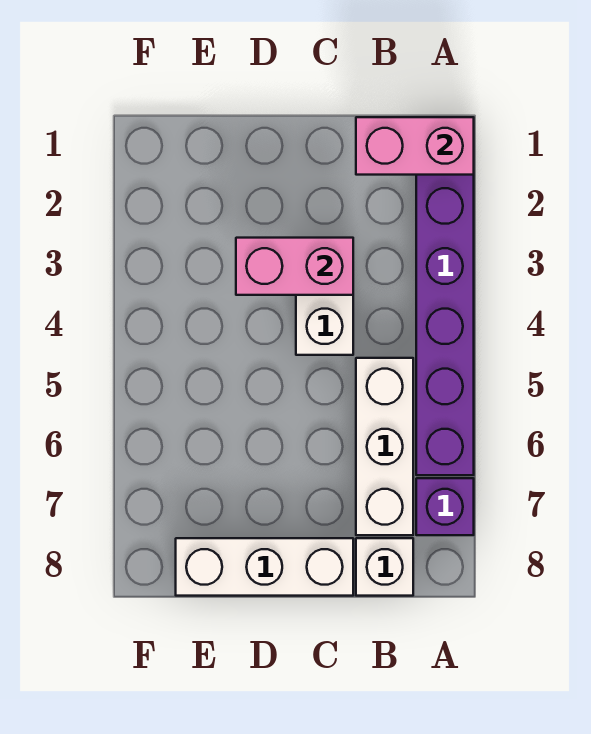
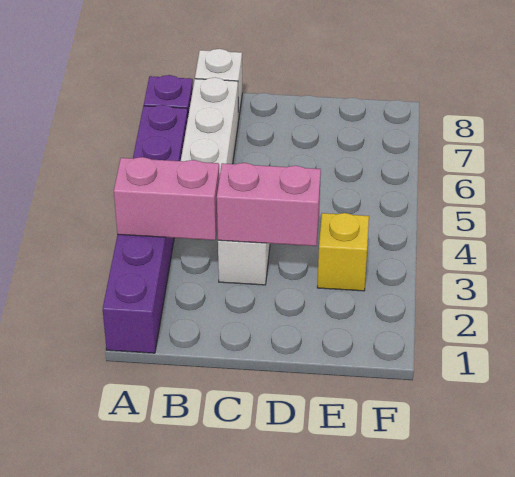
pink 1x2 brick [356,117,474,175] -> pink 1x2 brick moved to [114,157,219,240]
white 1x3 brick [176,538,353,596] -> none
none -> yellow 1x1 brick [317,213,369,291]

